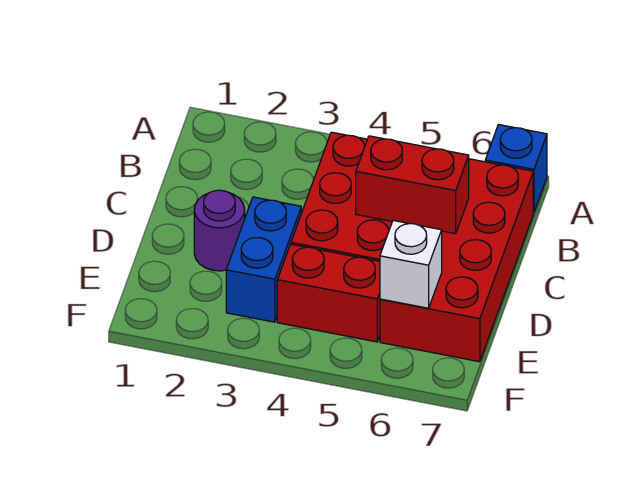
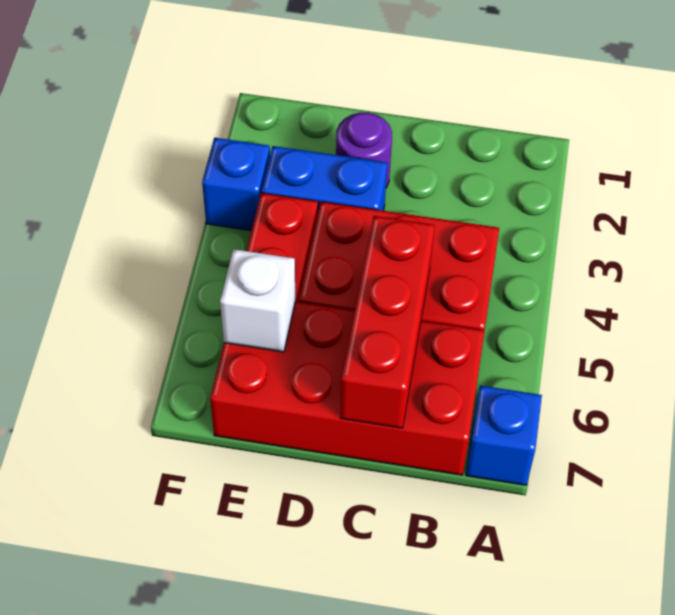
red 1x2 brick [356,136,469,234] -> red 1x3 brick [340,216,435,428]
none -> blue 1x1 brick [202,138,270,231]

